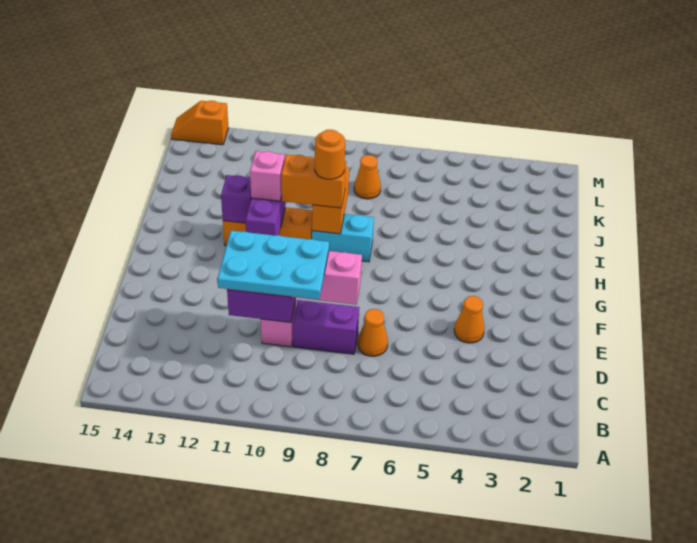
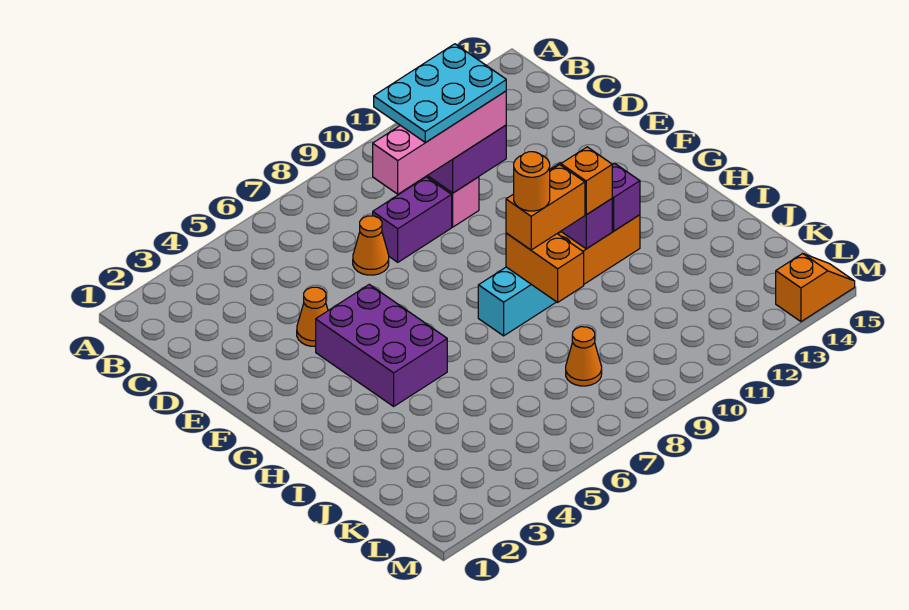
none -> purple 2x3 brick [316,284,447,406]
pink 1x1 brick [250,151,285,201] -> orange 1x1 brick [561,147,612,215]

